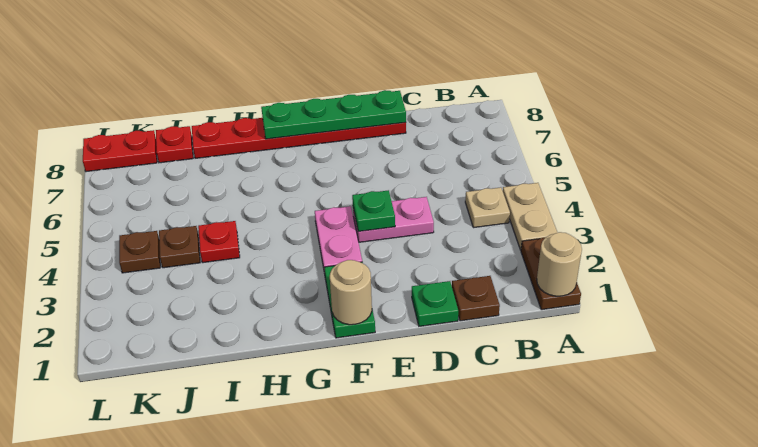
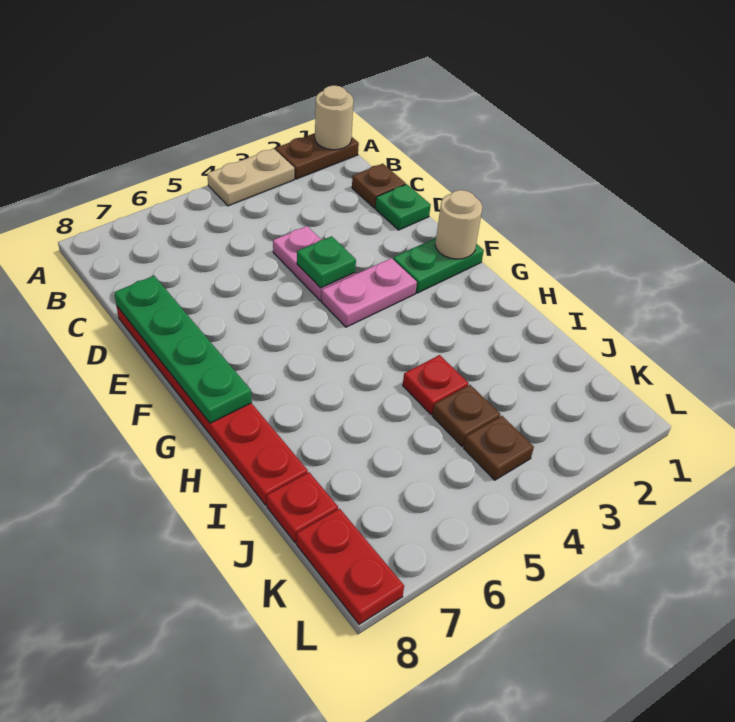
tan 1x1 plate [465,187,510,228] -> none

